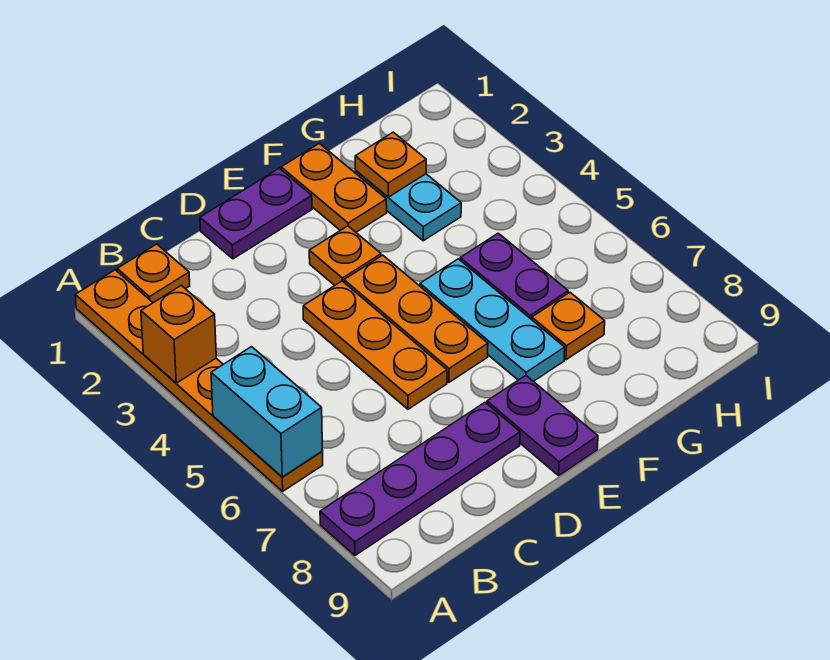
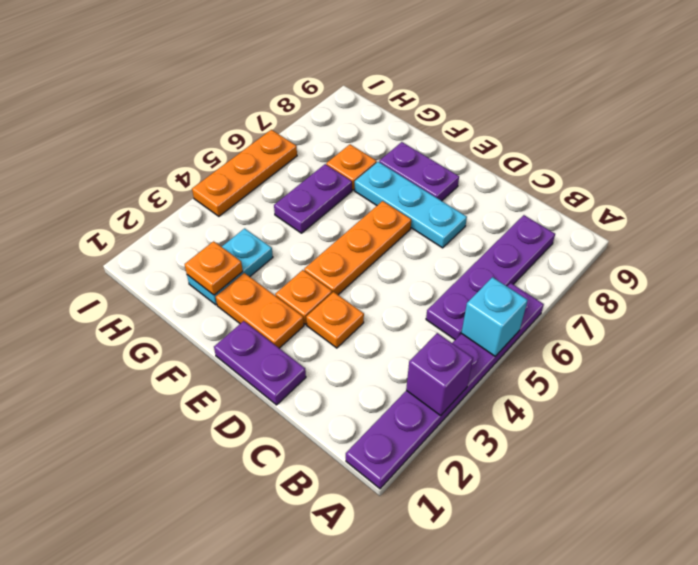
orange 1x6 plate [75,270,323,491] -> purple 1x6 plate [346,283,544,489]
orange 1x1 brick [141,285,216,383] -> purple 1x1 brick [406,333,473,416]
cyan 1x2 brick [211,347,323,477] -> cyan 1x1 brick [462,277,528,356]
purple 1x4 plate [320,402,520,555] -> purple 1x4 plate turned to [426,215,555,340]
orange 1x1 plate [117,244,190,303] -> orange 1x1 plate moved to [306,292,364,348]
orange 1x3 plate [303,281,447,409] -> orange 1x3 plate moved to [192,130,297,216]
purple 1x2 plate [487,376,598,476] -> purple 1x2 plate turned to [379,142,459,201]
orange 1x2 plate [281,143,387,232] -> orange 1x2 plate turned to [216,273,304,348]
cyan 1x3 plate [420,259,565,381] -> cyan 1x3 plate turned to [355,162,467,248]

